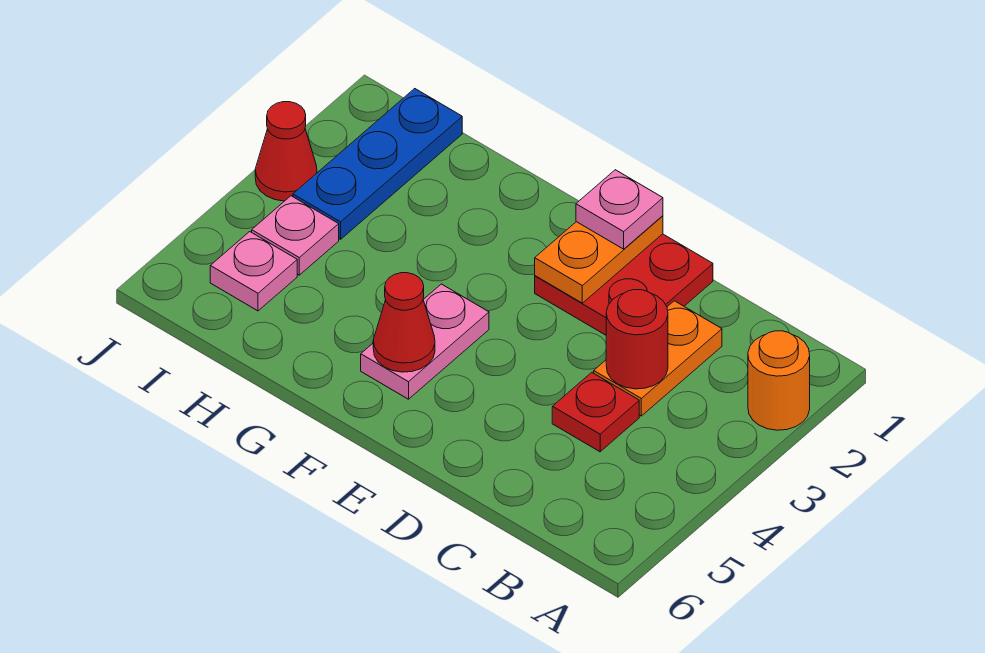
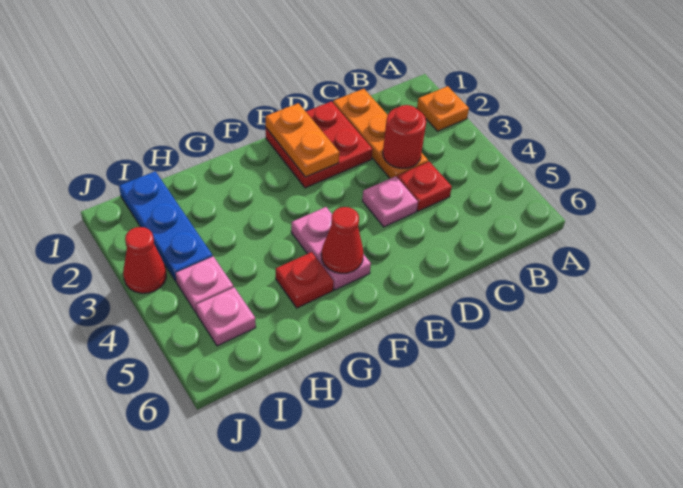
orange 1x1 round brick [748,331,810,430] -> orange 1x1 plate [417,86,469,131]
orange 1x2 plate [594,301,722,416] -> orange 1x3 plate [333,89,428,178]
pink 1x1 plate [576,170,663,249] -> pink 1x1 plate moved to [362,176,418,227]
none -> red 1x1 plate [276,252,334,308]

